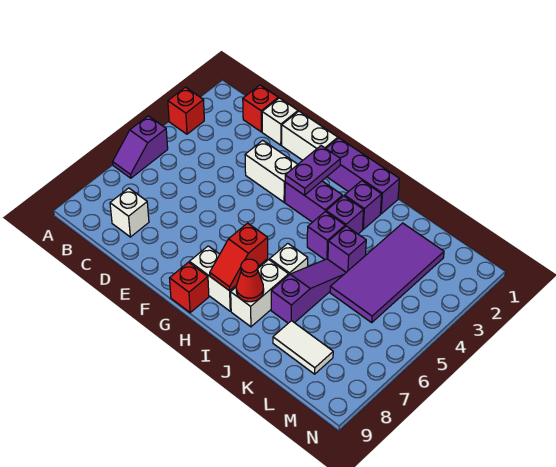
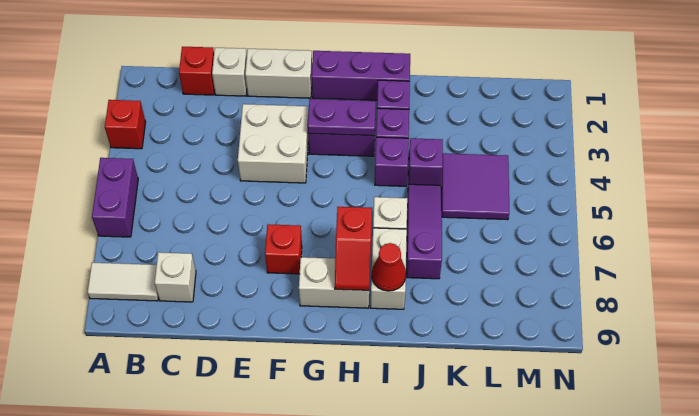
purple 1x2 slope [113,116,168,178] -> purple 1x2 brick [92,158,138,237]
white 1x2 brick [245,140,298,202] -> white 2x2 brick [238,104,309,183]
purple 1x2 plate [285,146,340,195] -> purple 1x2 plate turned to [308,99,376,136]
red 1x1 brick [170,262,209,313] -> red 1x1 brick moved to [265,224,302,274]
purple 2x4 tile [330,223,444,322] -> purple 2x2 tile [442,153,509,220]
white 1x2 tile [273,321,333,374] -> white 1x2 tile moved to [88,263,158,301]

